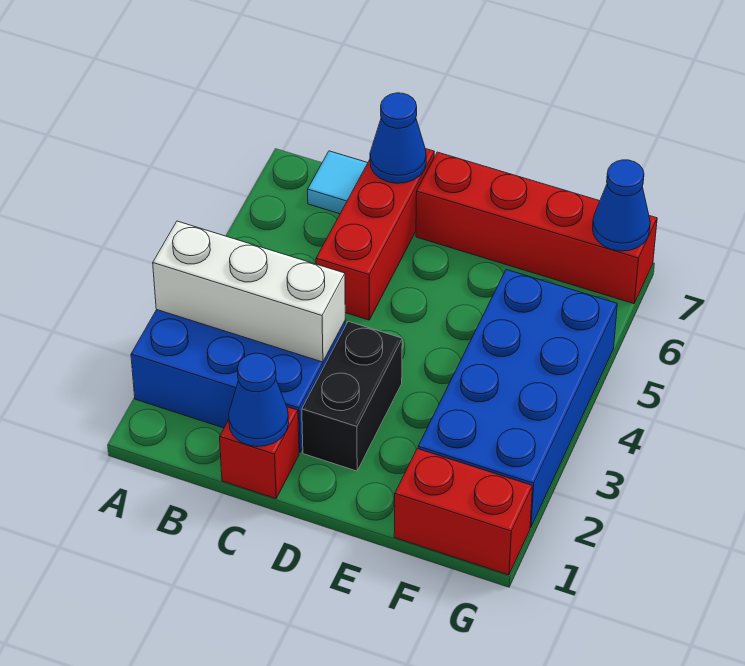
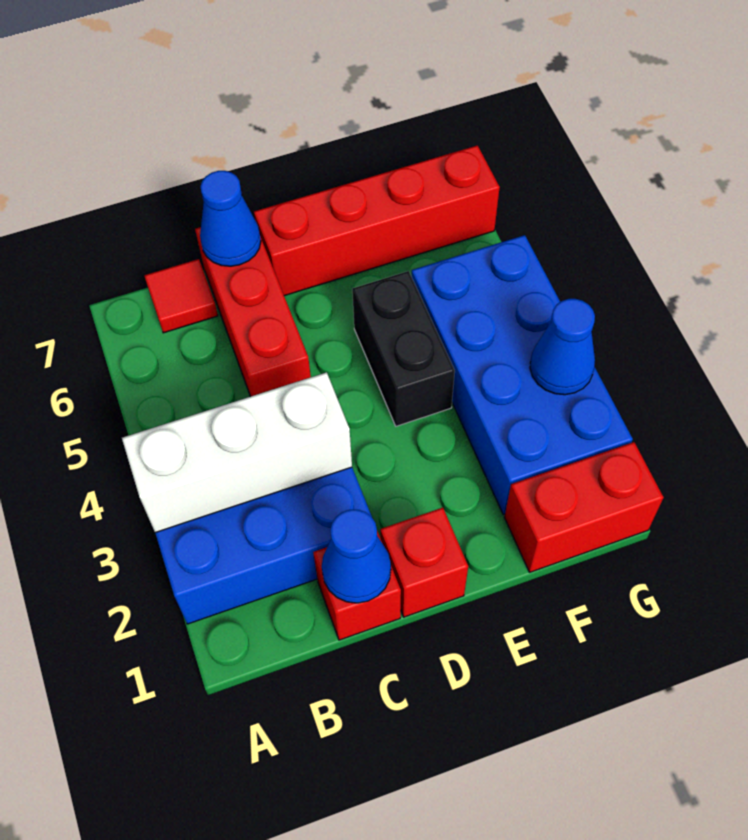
cyan 1x1 tile [308,151,367,214] -> red 1x1 tile [144,259,218,333]
none -> red 1x1 brick [380,508,468,617]
black 1x2 brick [302,321,402,471] -> black 1x2 brick moved to [352,271,455,426]
blue 1x1 cone [592,160,650,251] -> blue 1x1 cone moved to [530,299,595,395]

